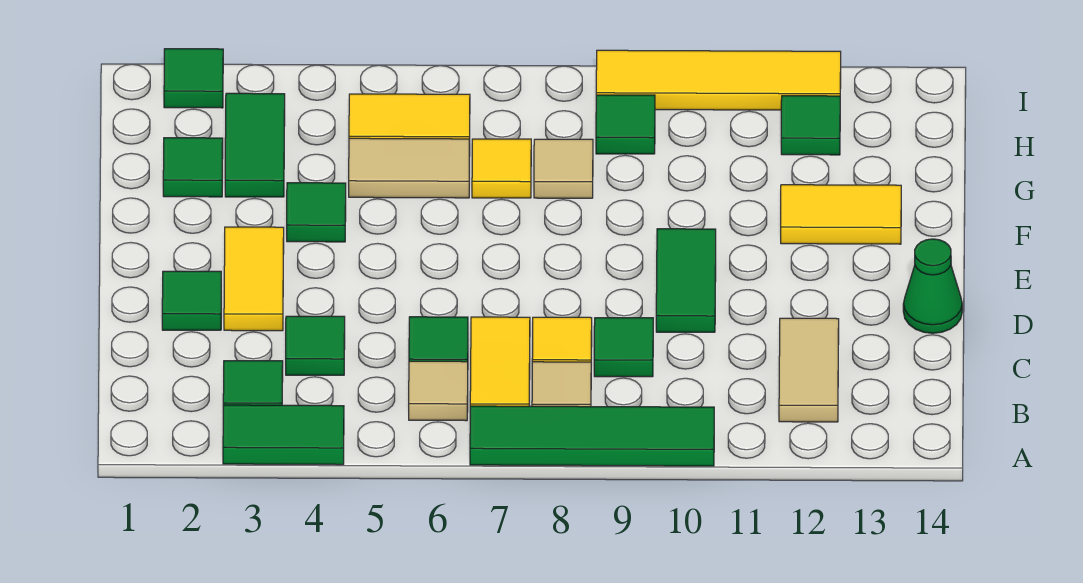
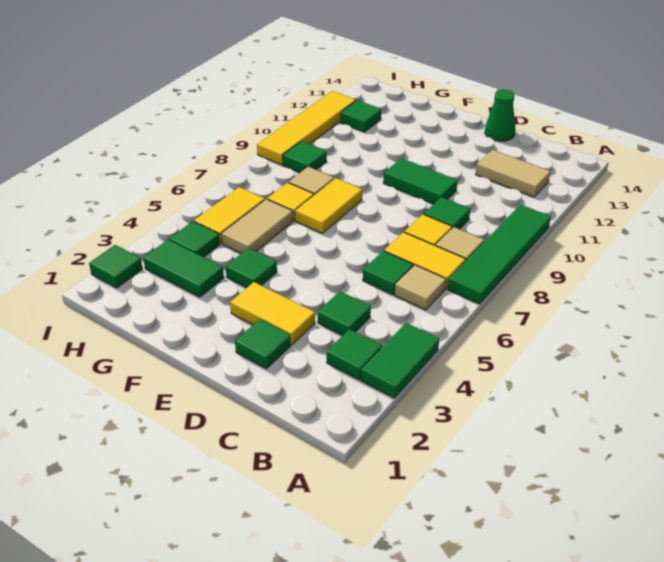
yellow 1x2 tile [781,185,901,244] -> yellow 1x2 tile moved to [295,178,362,233]
green 1x1 tile [163,138,223,197] -> green 1x1 tile moved to [169,221,220,257]

